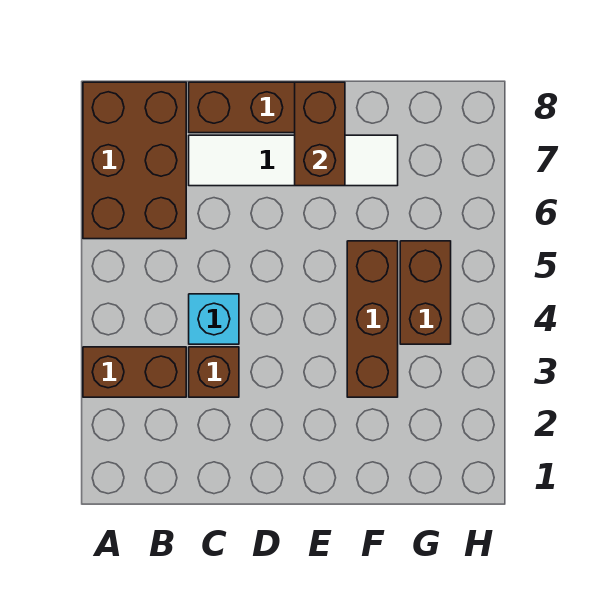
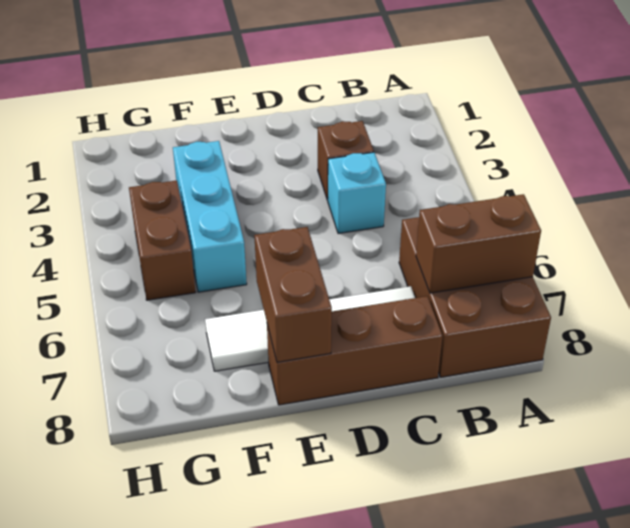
brown 1x2 brick [83,347,186,397] -> brown 1x2 brick moved to [416,194,541,293]
brown 1x3 brick [347,241,398,397] -> cyan 1x3 brick [173,141,247,292]

